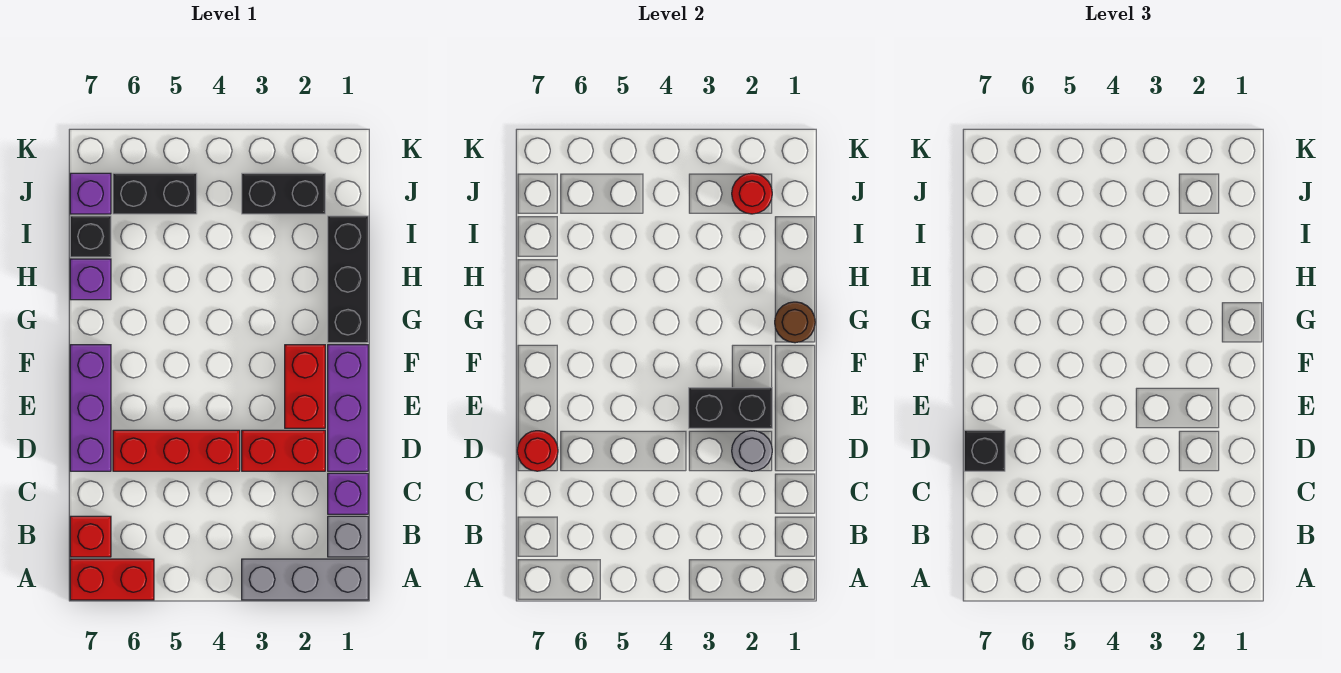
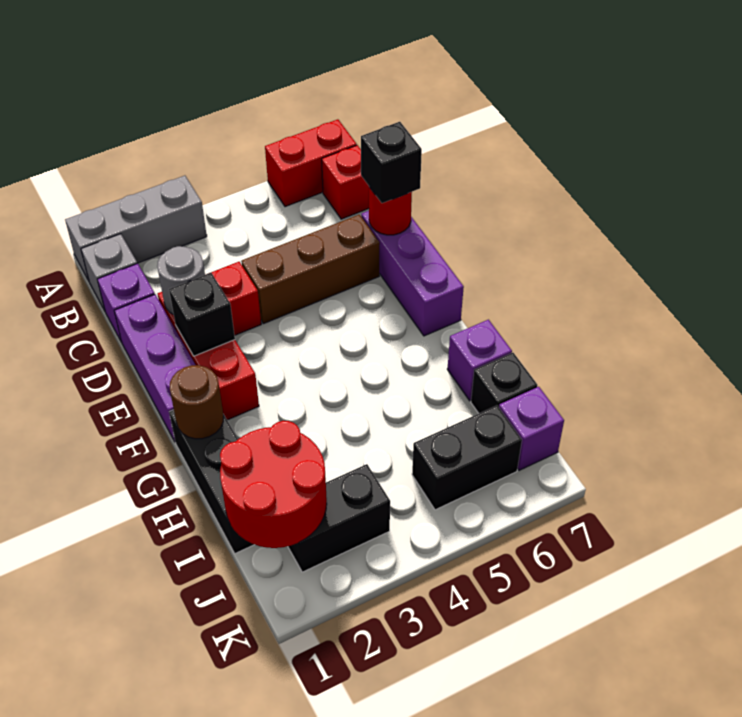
red 1x3 brick [113,430,240,471] -> brown 1x3 brick [241,214,380,324]
black 1x2 brick [689,388,772,428] -> black 1x1 brick [169,273,235,356]
red 1x1 round brick [732,173,772,214] -> red 2x2 round brick [220,421,327,548]

